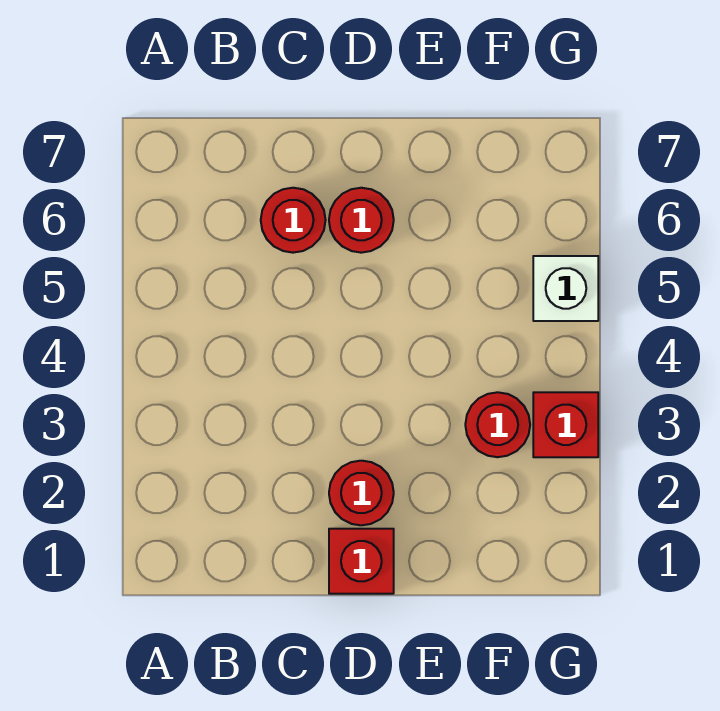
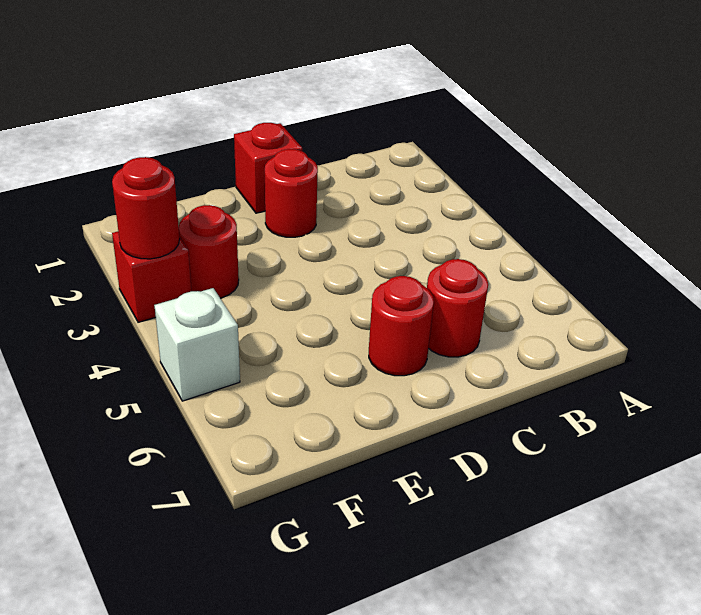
none -> red 1x1 round brick [112,157,180,259]

